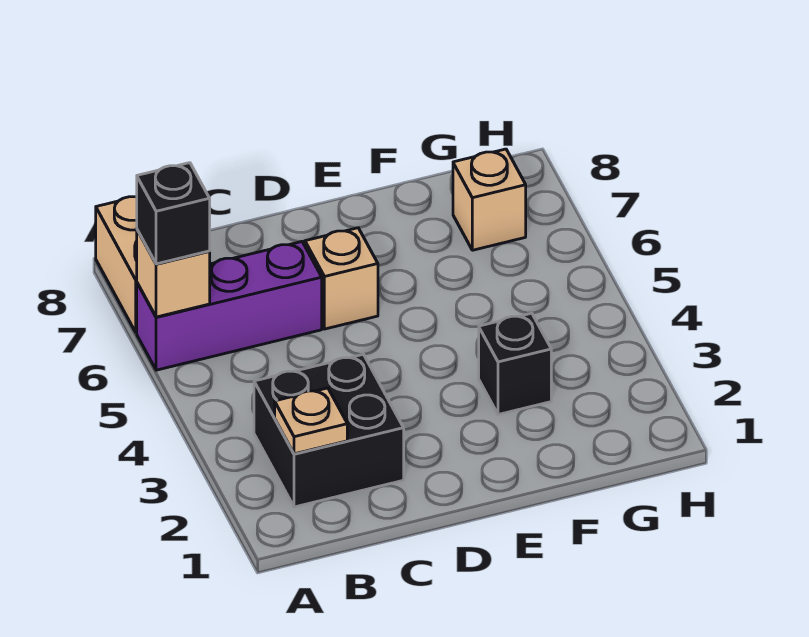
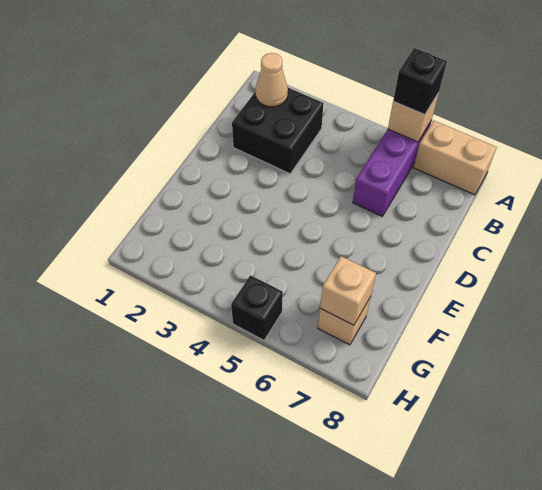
tan 1x1 plate [275,388,347,454] -> tan 1x1 cone [255,53,288,107]
tan 1x1 brick [305,228,378,329] -> tan 1x1 brick moved to [320,256,376,325]
black 1x1 brick [479,313,551,415] -> black 1x1 brick moved to [231,275,283,340]

